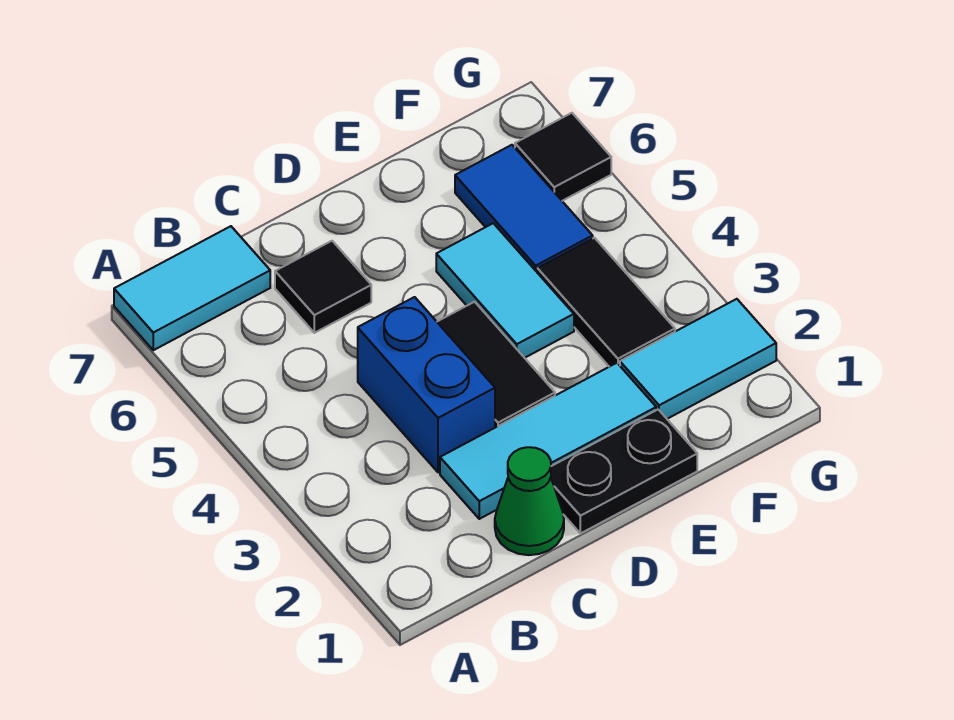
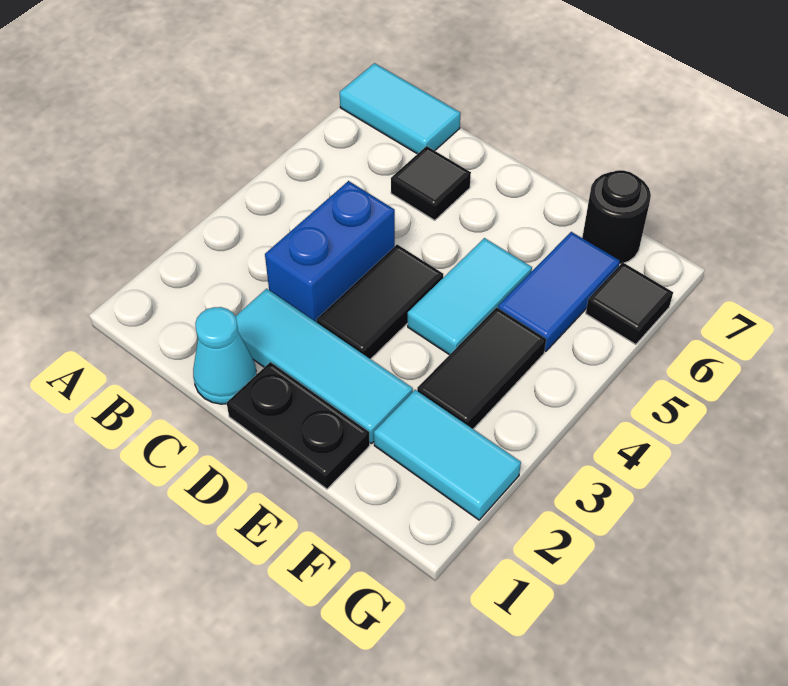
green 1x1 cone [495,447,564,555] -> cyan 1x1 cone [193,307,257,404]
none -> black 1x1 round brick [582,170,651,264]

